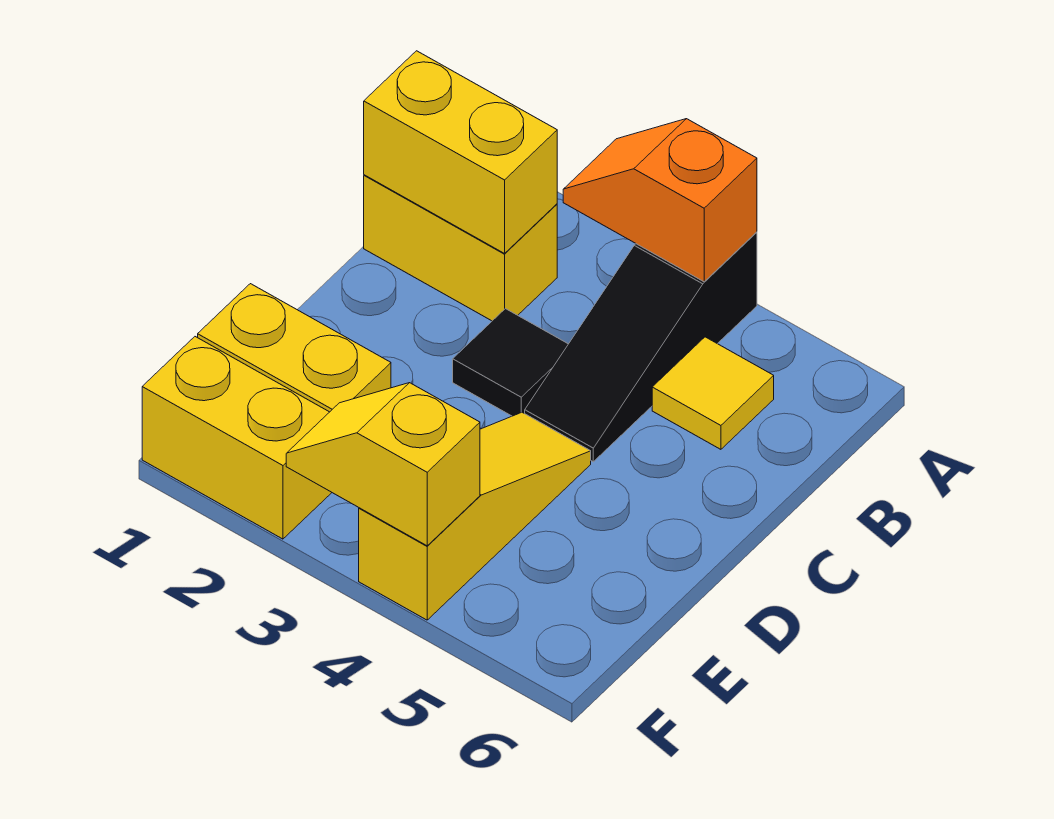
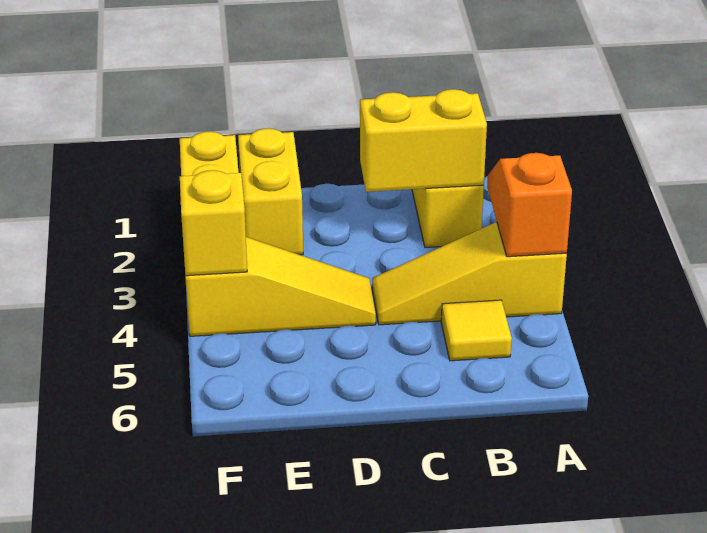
black 1x3 slope [525,232,757,462] -> yellow 1x3 slope [372,222,567,325]
yellow 1x2 brick [364,51,557,253] -> yellow 1x2 brick turned to [360,89,487,192]
black 1x1 tile [453,309,568,416] -> none

